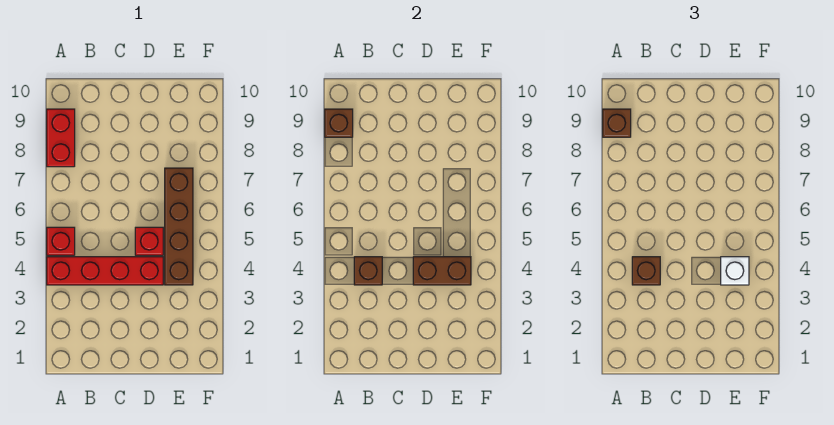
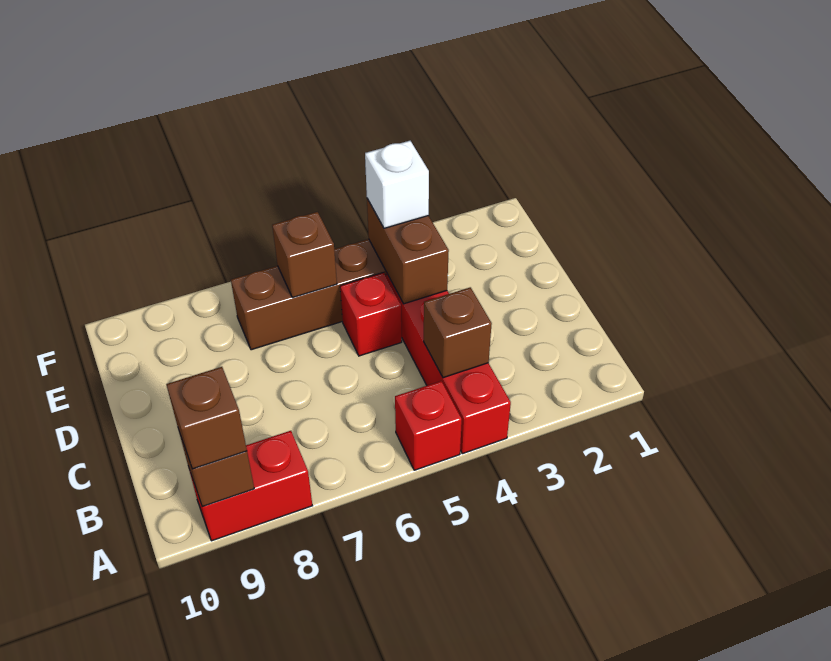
brown 1x1 brick [632,257,660,285] -> brown 1x1 brick moved to [272,212,337,298]

